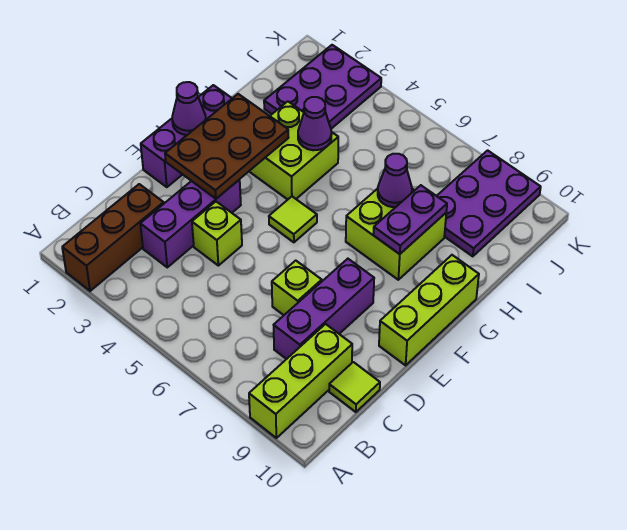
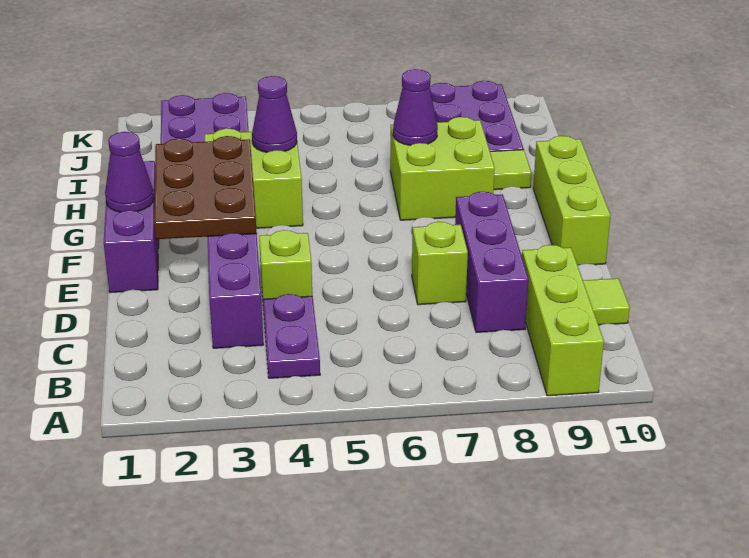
brown 1x3 brick [62,184,164,291] -> none
lime 1x1 tile [269,197,317,242] -> lime 1x1 tile moved to [490,150,532,190]
purple 1x2 plate [374,185,447,254] -> purple 1x2 plate moved to [263,294,320,378]

